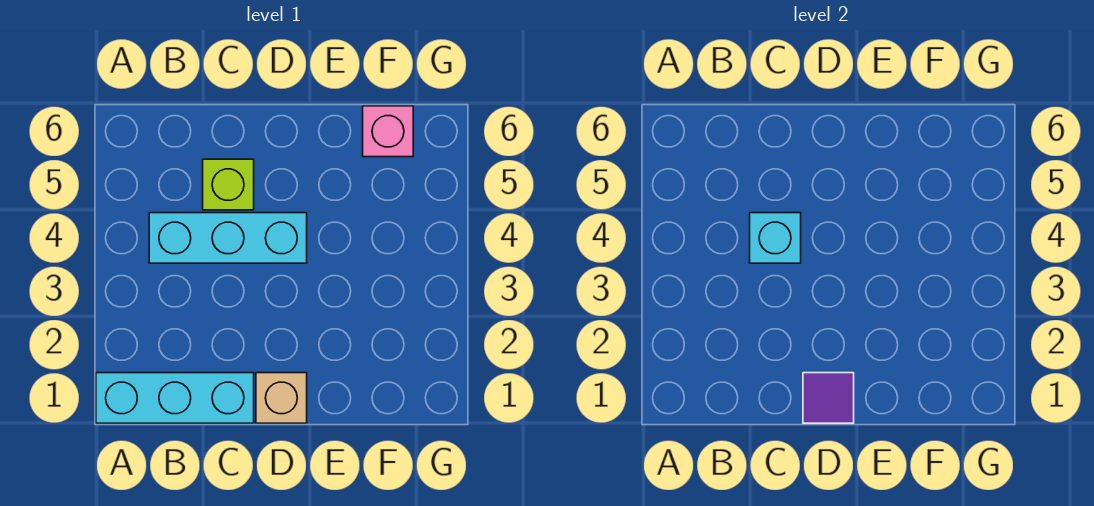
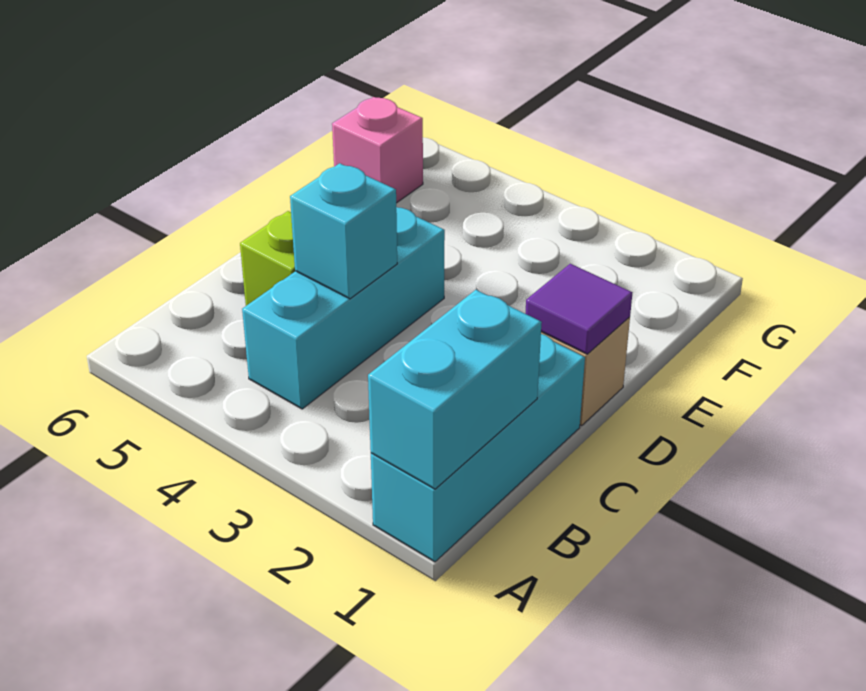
none -> cyan 1x2 brick [368,290,542,489]

